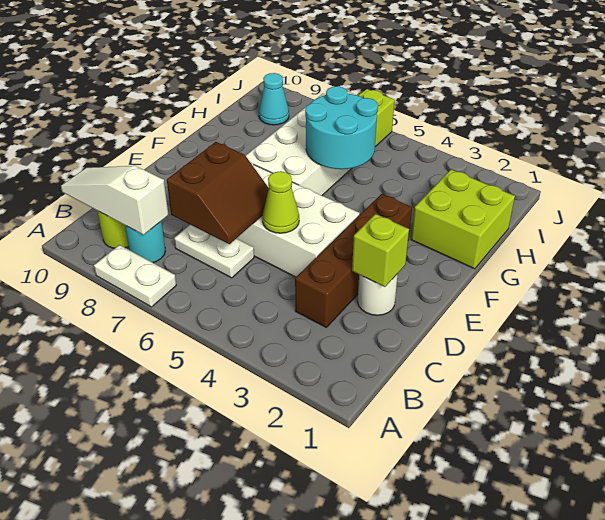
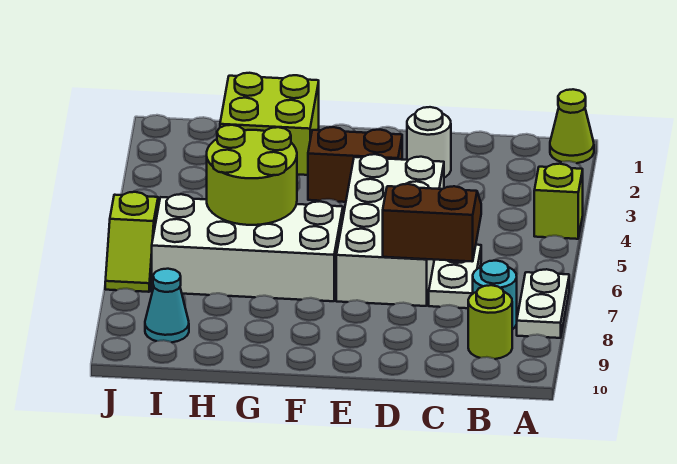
white 1x3 slope [61,166,168,235] -> none
brown 1x4 brick [295,194,412,327] -> brown 1x2 brick [308,127,402,202]
lime 1x1 brick [352,214,409,287] -> lime 1x1 brick moved to [534,164,583,239]
lime 1x1 cone [262,171,299,233] -> lime 1x1 cone moved to [550,89,594,163]
cyan 2x2 round brick [305,86,378,169] -> lime 2x2 round brick [207,125,297,225]

